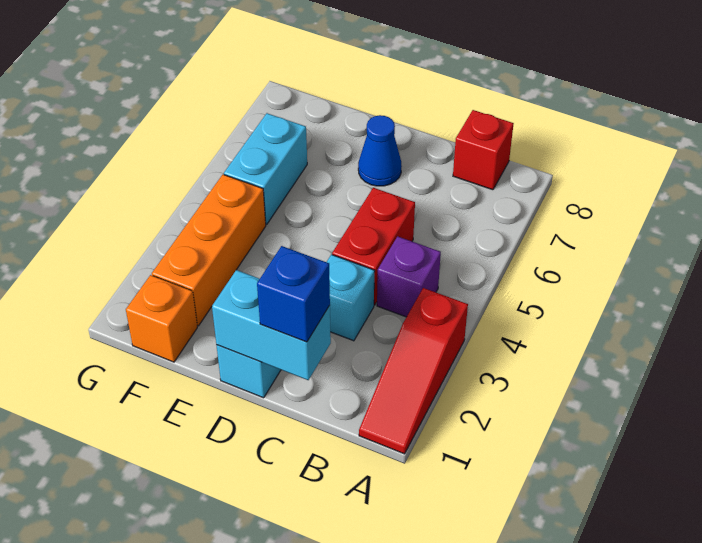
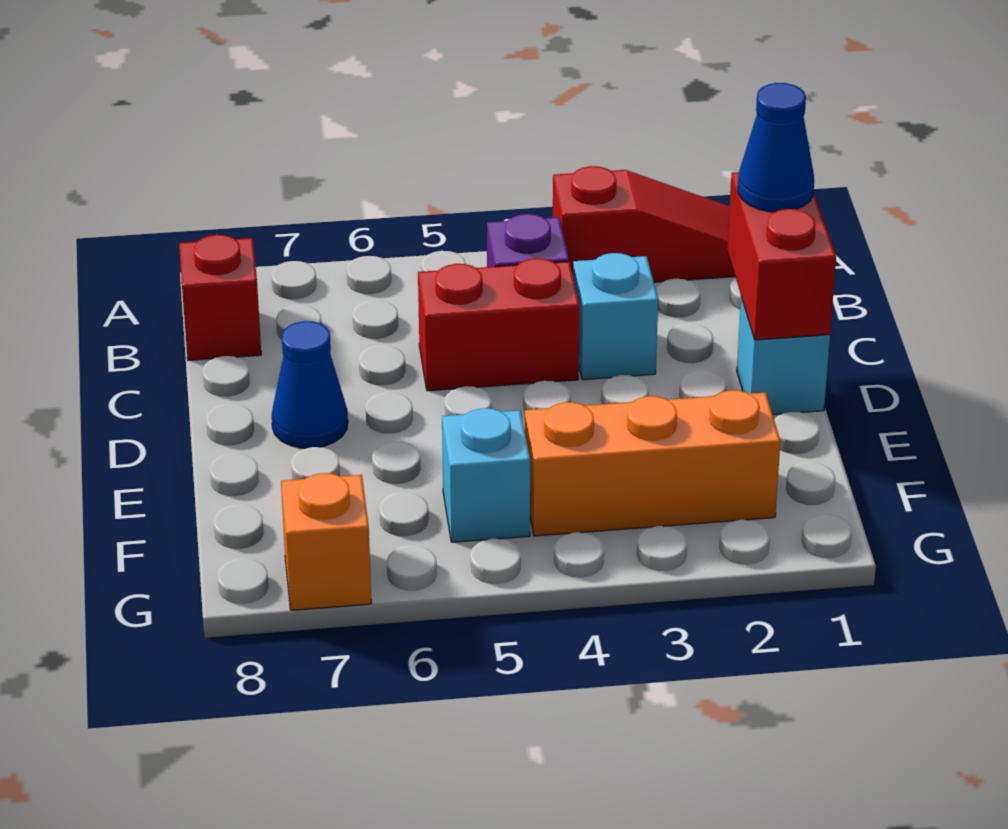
cyan 1x2 brick [212,270,331,380] -> red 1x2 brick [727,172,836,340]
blue 1x1 brick [257,246,330,342] -> blue 1x1 cone [738,83,814,212]
orange 1x1 brick [126,275,197,362] -> orange 1x1 brick moved to [281,473,371,610]
cyan 1x2 brick [224,113,307,224] -> cyan 1x1 brick [442,408,530,542]

